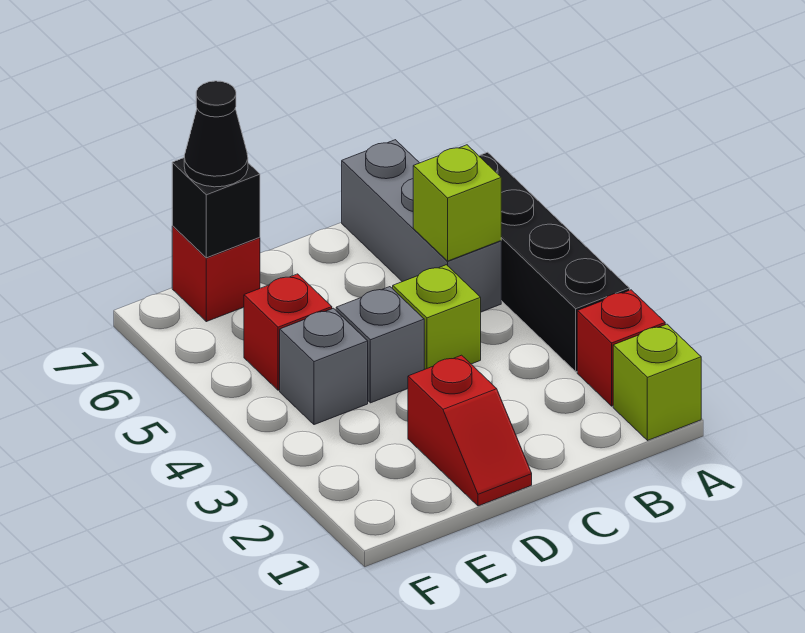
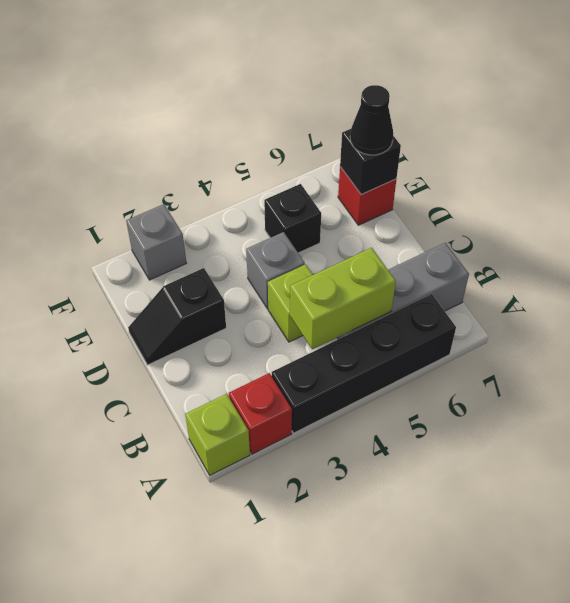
lime 1x1 brick [413,145,501,261] -> lime 1x2 brick [290,248,396,349]
red 1x2 slope [408,355,532,506] -> black 1x2 slope [128,268,226,365]
grey 1x1 brick [280,308,368,425] -> grey 1x1 brick moved to [126,204,186,280]
red 1x1 brick [244,274,332,390] -> black 1x1 brick [264,184,321,253]

